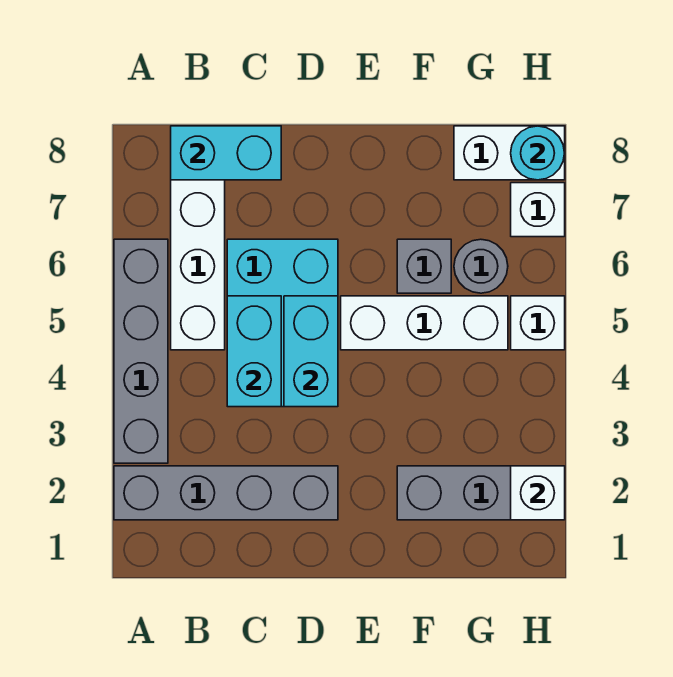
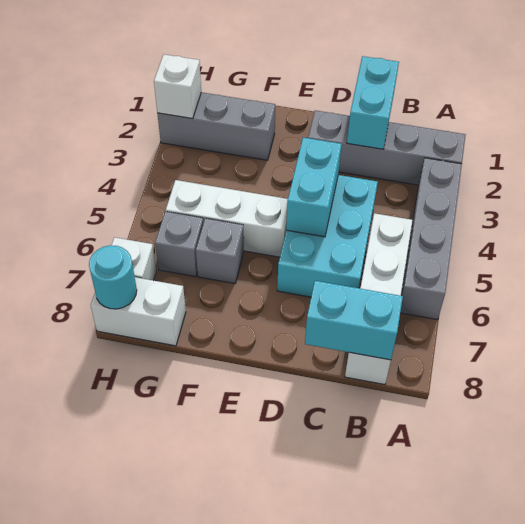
cyan 1x2 brick [227,296,281,407] -> cyan 1x2 brick moved to [347,56,399,149]
grey 1x1 round brick [454,239,508,293] -> grey 1x1 brick [155,211,203,277]
white 1x1 brick [511,296,565,350] -> none

